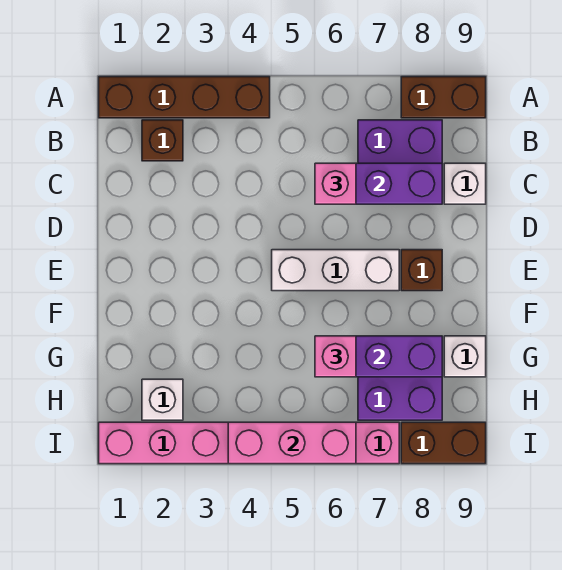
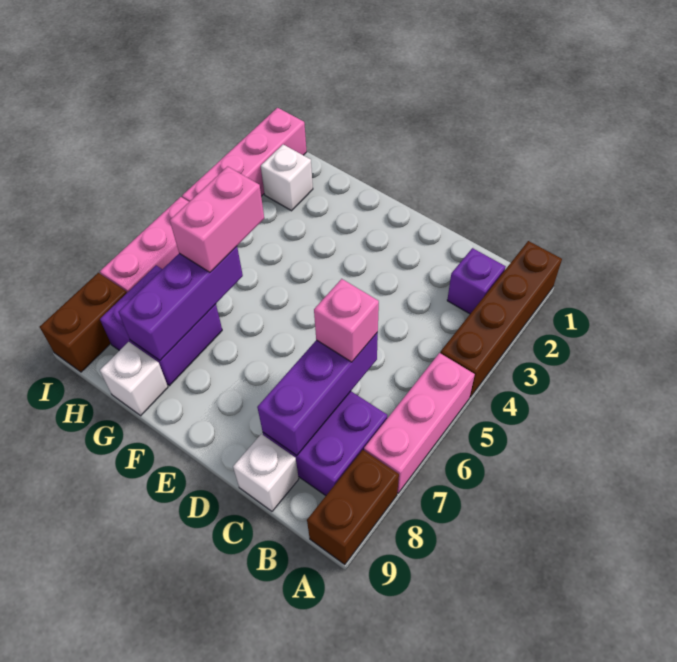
brown 1x1 brick [142,120,183,161] -> purple 1x1 brick [447,248,506,314]
white 1x3 brick [272,250,399,291] -> none
brown 1x1 brick [401,250,442,291] -> none
pink 1x1 brick [315,336,356,377] -> pink 1x2 brick [170,166,264,272]
pink 1x3 brick [228,422,356,464] -> pink 1x3 brick moved to [364,353,475,493]

